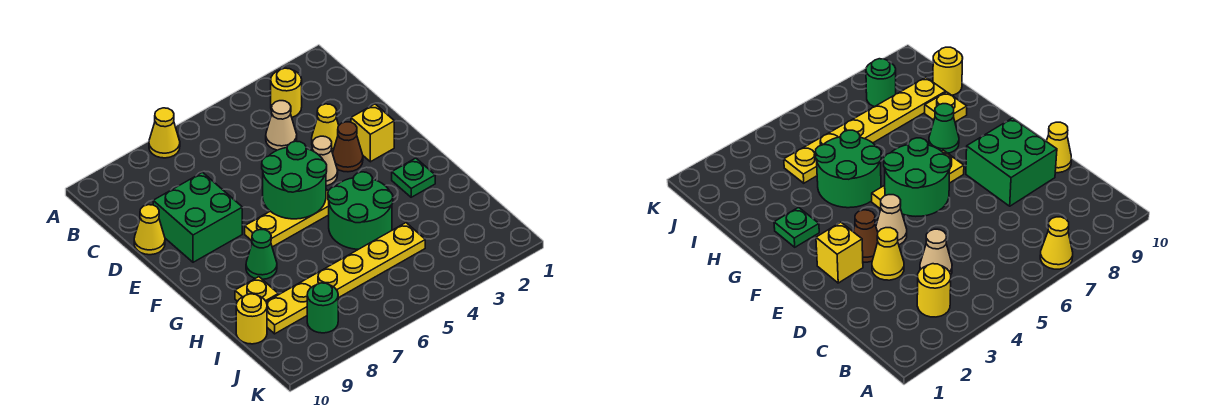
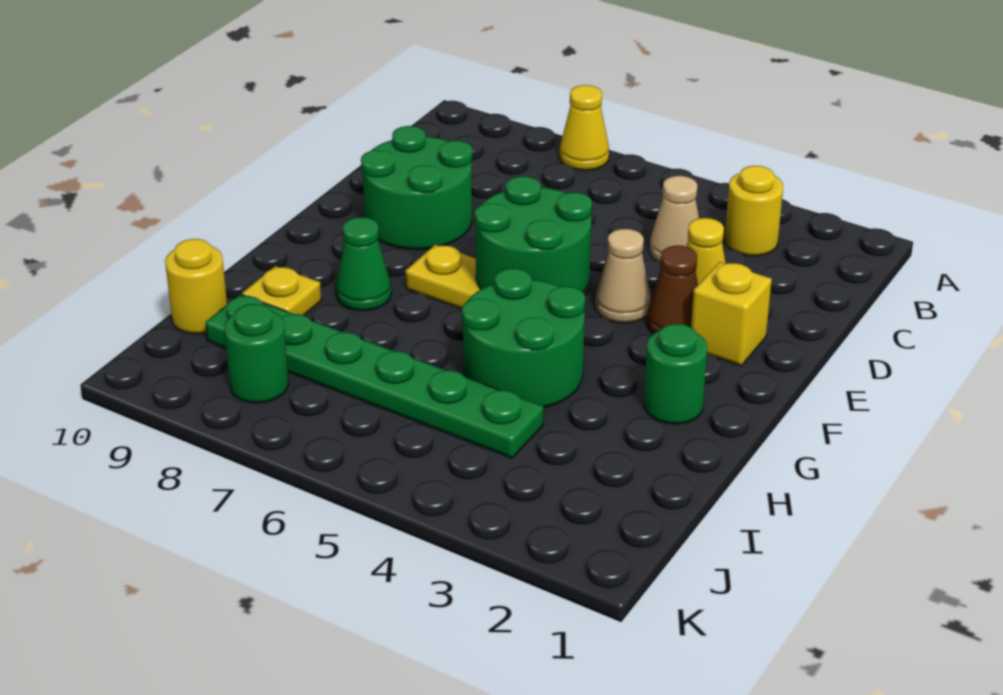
green 2x2 brick [153,172,242,262] -> green 2x2 round brick [361,126,472,249]
yellow 1x1 cone [134,205,165,255] -> none
green 1x1 plate [392,158,435,197] -> green 1x1 round brick [644,324,707,424]
yellow 1x6 plate [266,223,425,334] -> green 1x6 plate [205,294,543,458]

